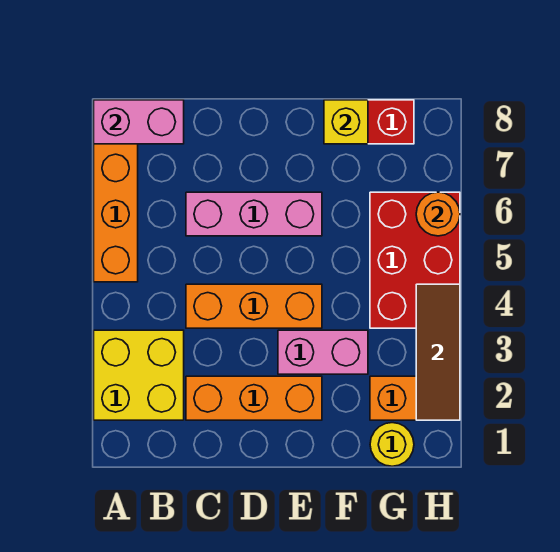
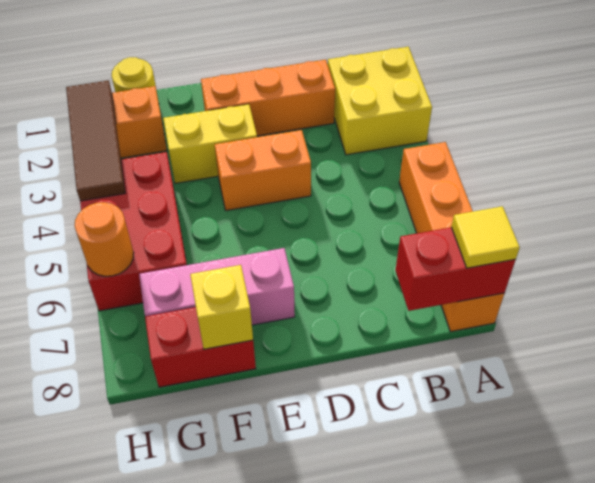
pink 1x2 brick [94,100,184,144] -> red 1x2 brick [395,227,515,311]
none -> yellow 1x1 tile [451,206,520,268]
orange 1x3 brick [186,284,322,328] -> orange 1x2 brick [215,130,311,211]
pink 1x3 brick [186,192,322,236] -> pink 1x3 brick moved to [139,248,295,325]
pink 1x2 brick [278,330,368,374] -> yellow 1x2 brick [163,104,257,183]

